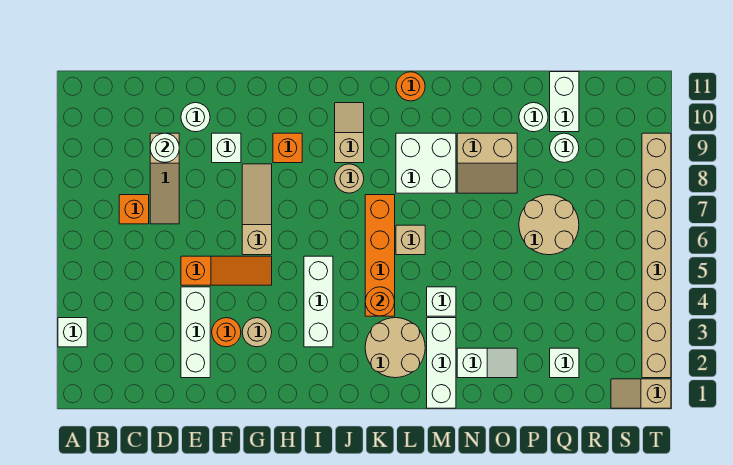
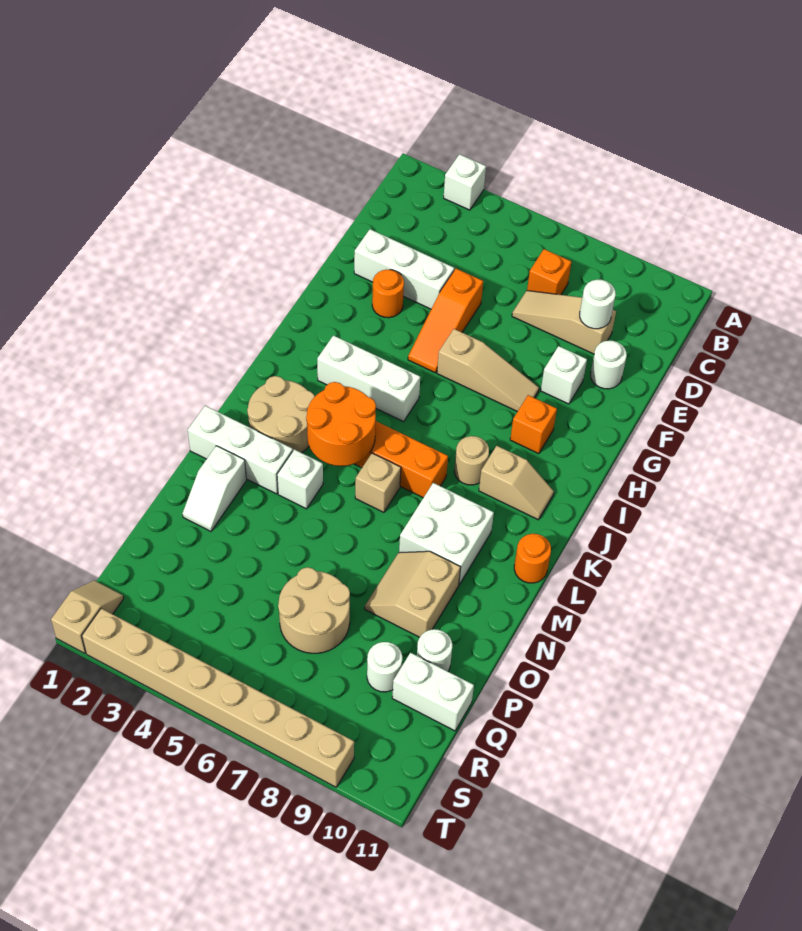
tan 1x1 round brick [242,318,272,347] -> none
orange 1x1 round brick [365,287,395,316] -> orange 2x2 round brick [306,382,376,466]
white 1x1 brick [550,348,579,378] -> none

